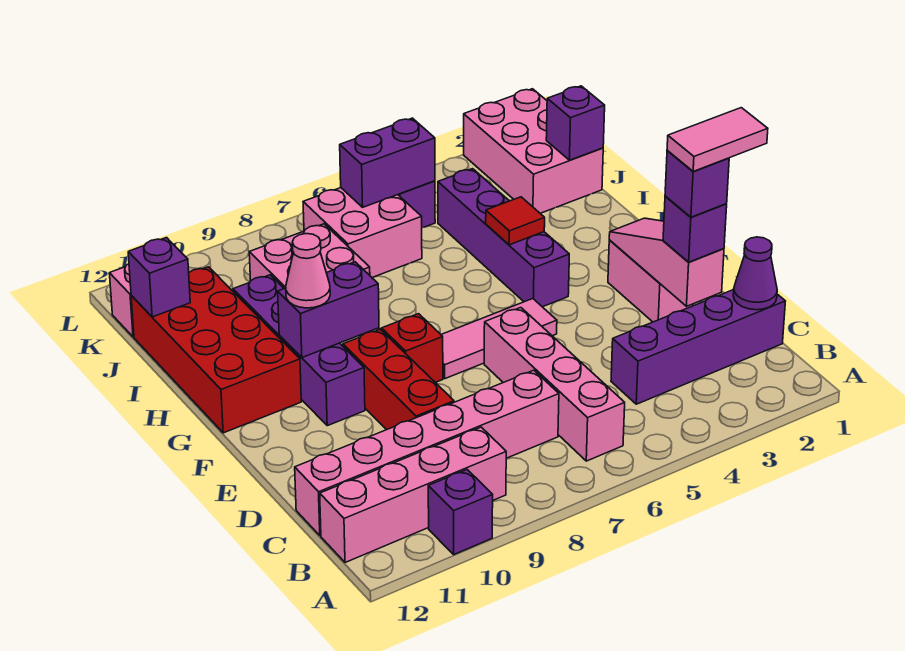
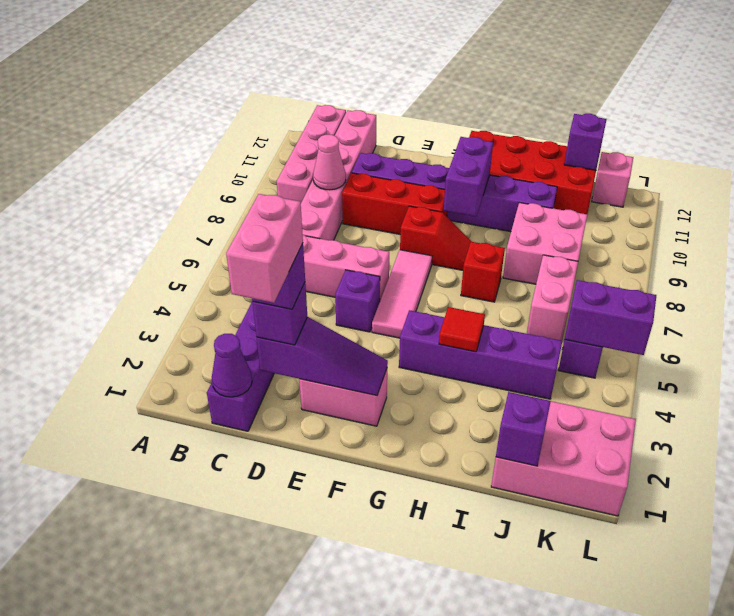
purple 1x1 brick [428,470,493,554] -> purple 1x1 brick moved to [335,270,380,332]
pink 1x2 tile [667,108,768,171] -> pink 1x2 brick [226,194,303,303]
pink 1x3 slope [609,218,724,306] -> purple 1x3 slope [257,317,388,395]
purple 1x4 brick [233,275,365,426] -> purple 1x6 brick [352,153,557,232]
pink 1x1 cone [286,234,330,308] -> pink 1x1 cone moved to [313,135,346,190]
none -> red 1x1 brick [461,242,505,302]
pink 2x2 brick [303,188,422,277] -> pink 1x2 brick [527,255,578,341]
purple 1x2 brick [340,118,435,207] -> purple 1x2 brick turned to [565,280,656,355]

